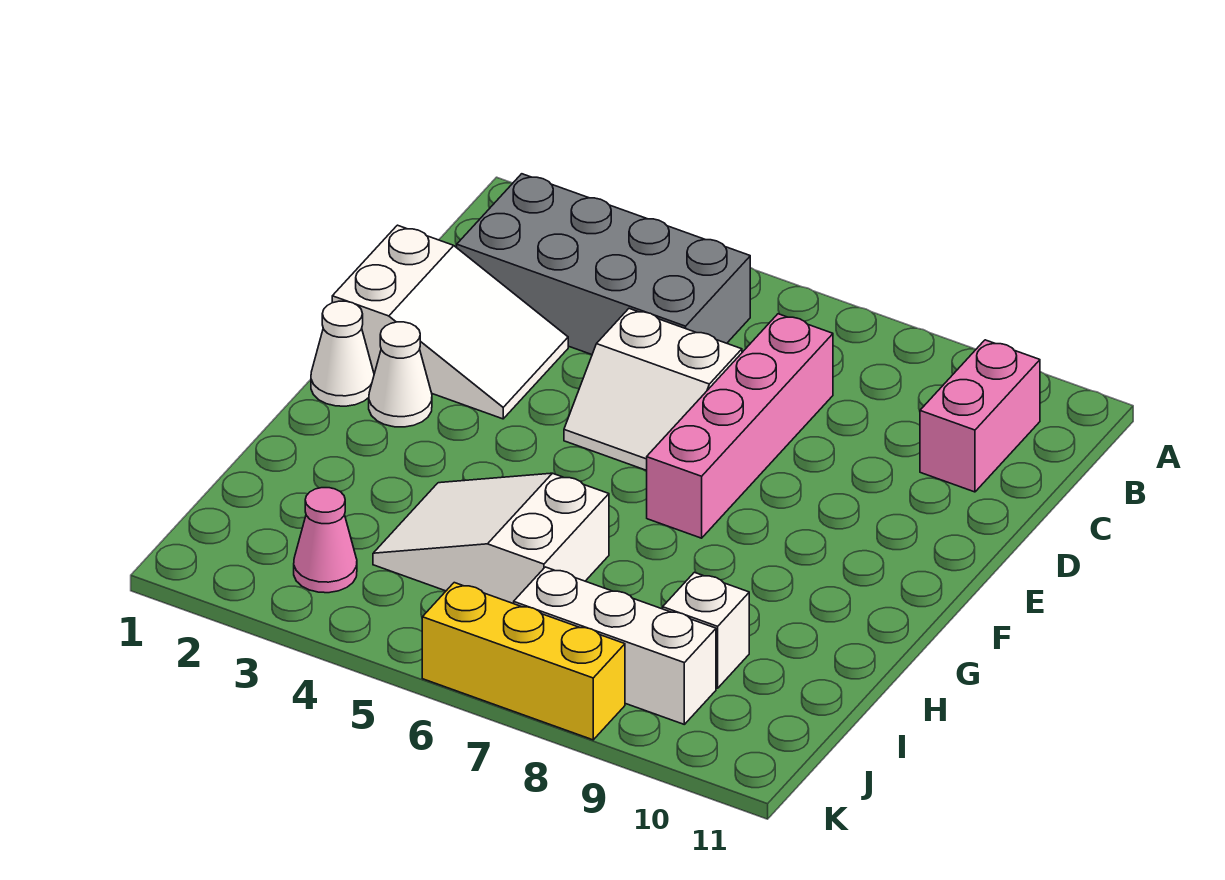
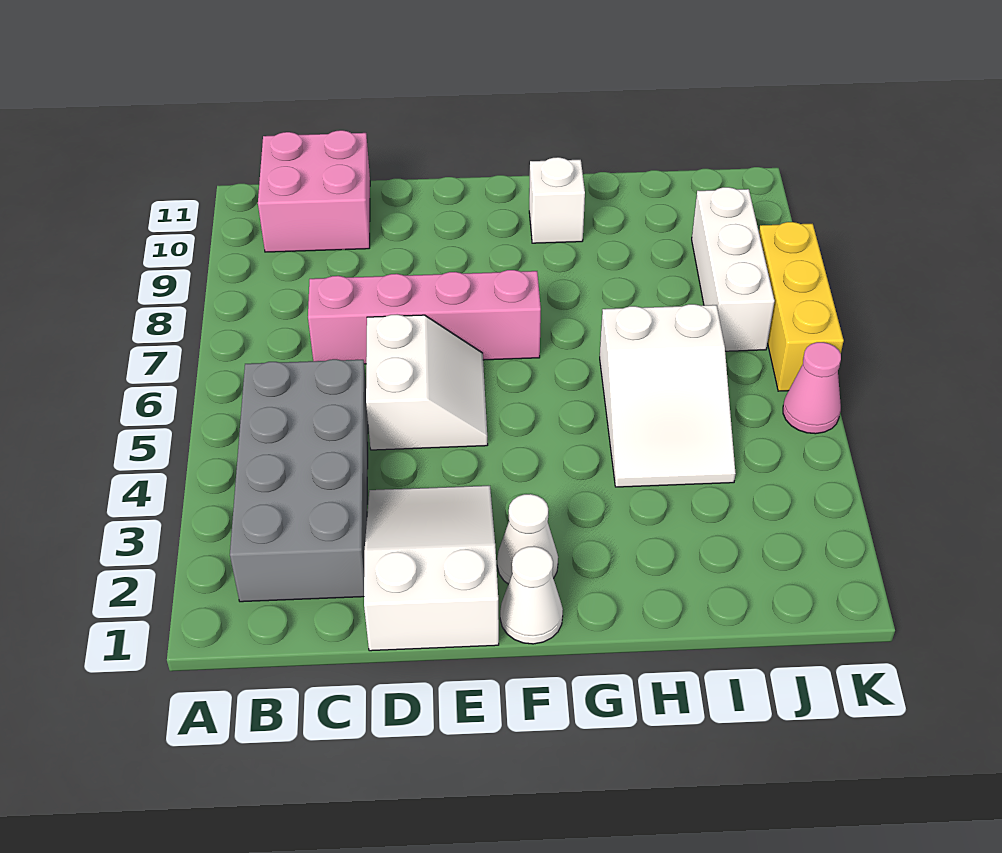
pink 1x2 brick [920,340,1040,492] -> pink 2x2 brick [258,130,370,252]
white 1x1 brick [663,572,749,688] -> white 1x1 brick moved to [529,157,585,243]
pink 1x1 cone [294,488,357,593] -> pink 1x1 cone moved to [783,342,841,434]

